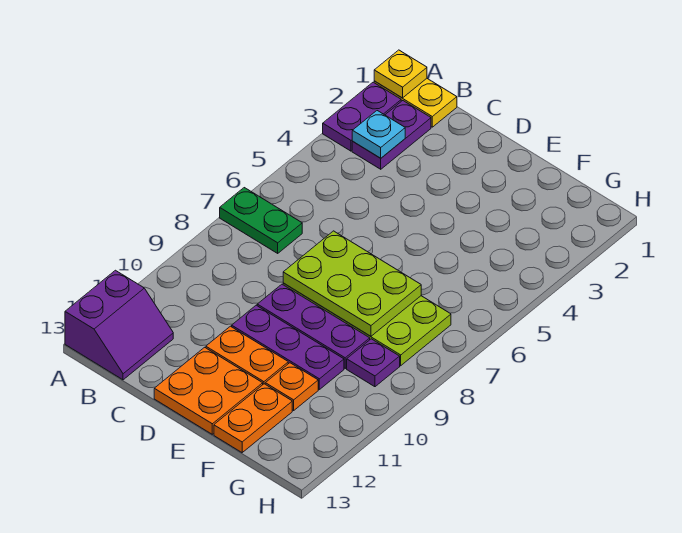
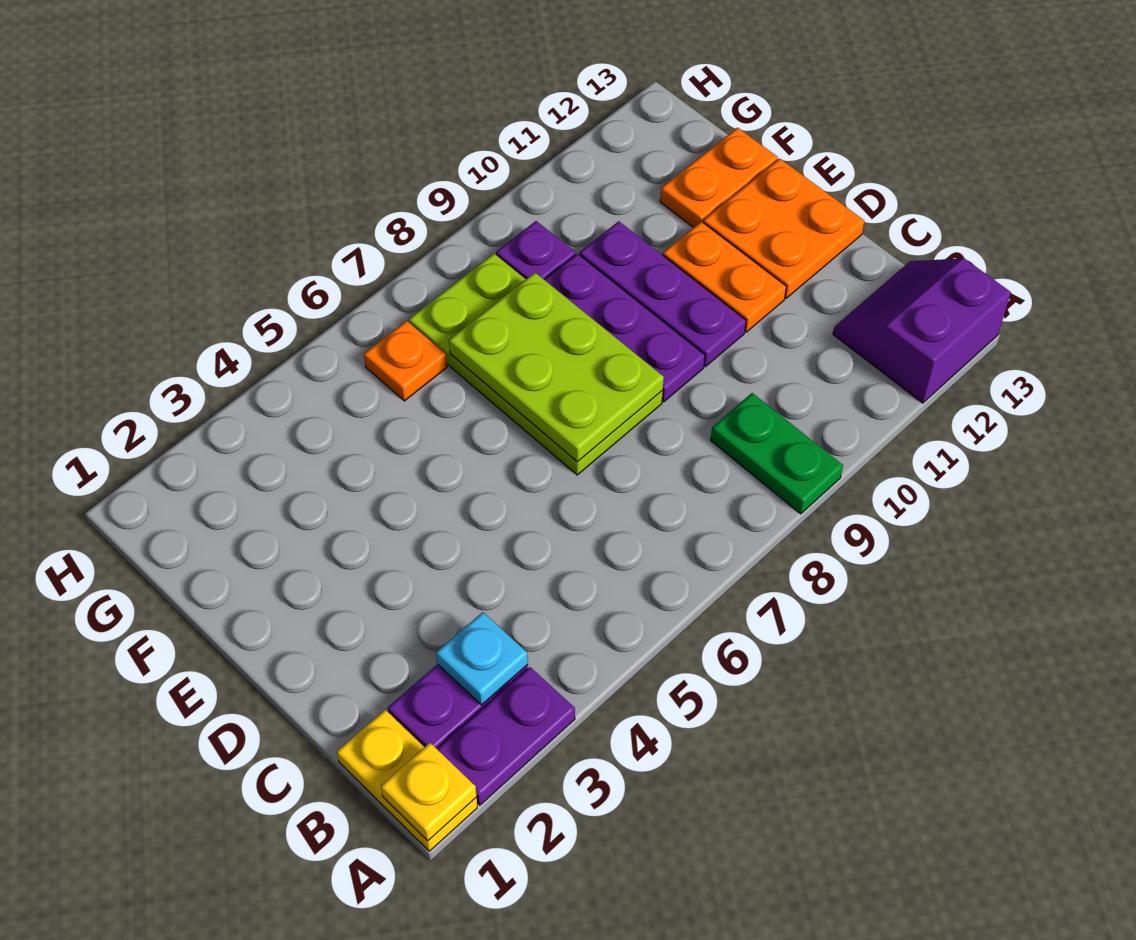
green 1x2 plate [220,188,302,253] -> green 1x2 plate moved to [711,393,843,514]
orange 1x1 plate [265,363,318,410] -> orange 1x1 plate moved to [364,321,447,401]

